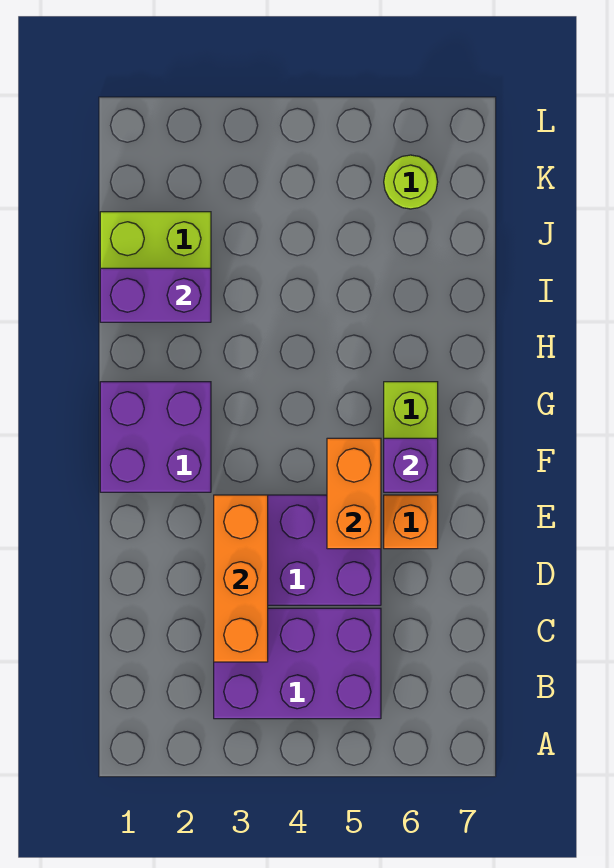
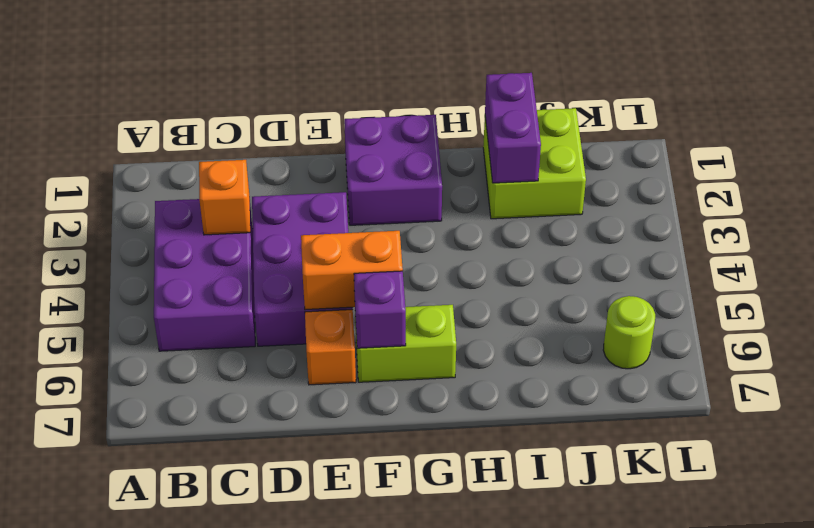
orange 1x3 brick [214,495,268,662] -> orange 1x1 brick [199,160,250,235]

